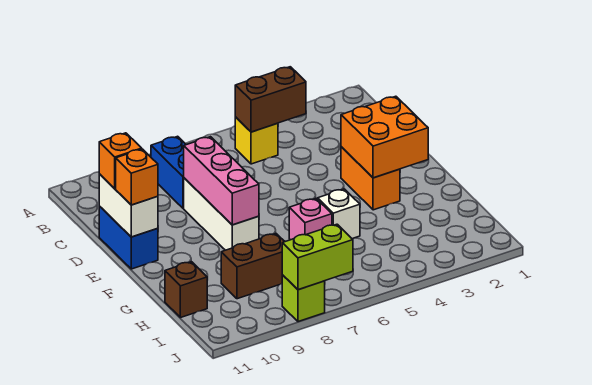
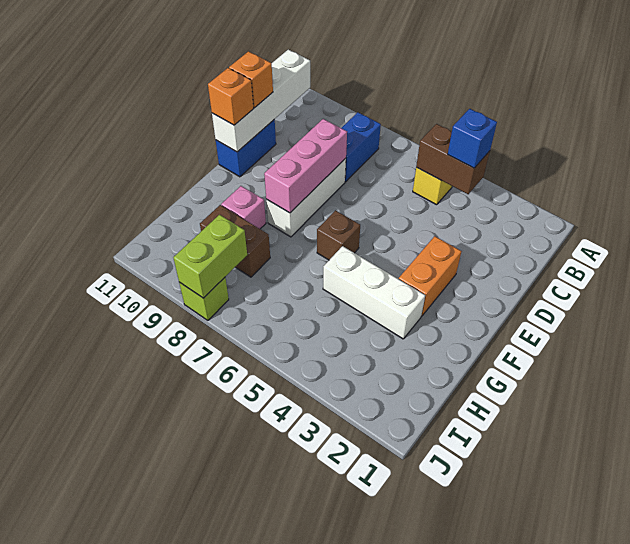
none -> blue 1x1 brick [448,109,497,168]
white 1x2 brick [99,174,158,237] -> white 1x4 brick [212,50,310,152]
orange 2x2 brick [341,96,428,178] -> none
white 1x1 brick [318,189,360,238] -> white 1x3 brick [323,246,425,339]
pink 1x1 brick [289,199,332,240] -> pink 1x1 brick moved to [221,186,266,229]
brown 1x1 brick [165,262,207,318] -> brown 1x1 brick moved to [317,210,360,260]
lime 1x2 brick [282,224,353,290] -> lime 1x2 brick turned to [173,215,247,298]

